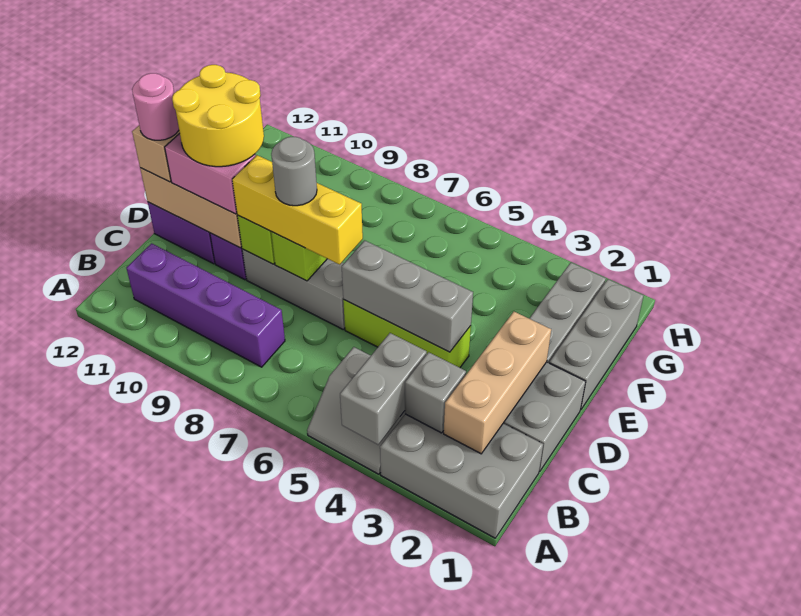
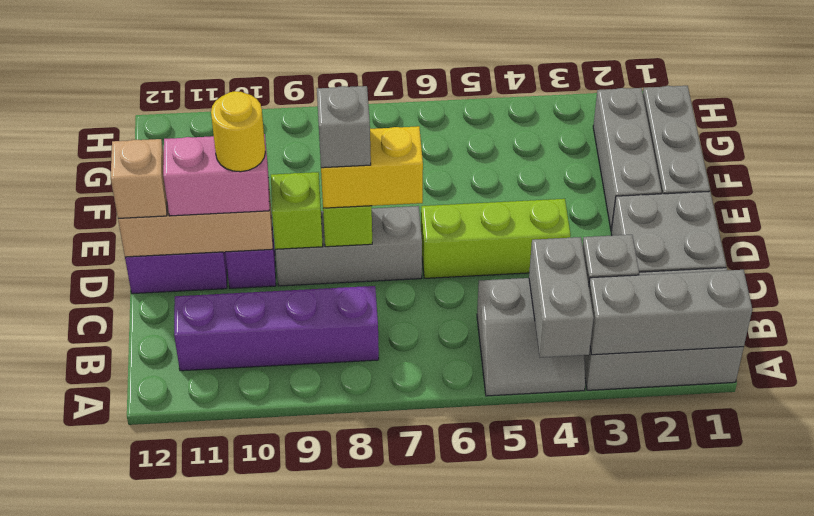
tan 1x3 brick [444,312,551,454] -> none
grey 1x3 brick [342,240,473,352] -> grey 1x3 brick moved to [589,270,752,355]
yellow 1x3 brick [232,155,363,264] -> yellow 1x2 brick [321,126,423,208]
grey 1x1 round brick [271,137,317,206] -> grey 1x1 brick [317,86,371,168]
yellow 2x2 round brick [172,65,264,167] -> yellow 1x1 round brick [211,91,265,172]
pink 1x1 round brick [132,73,179,140] -> none

